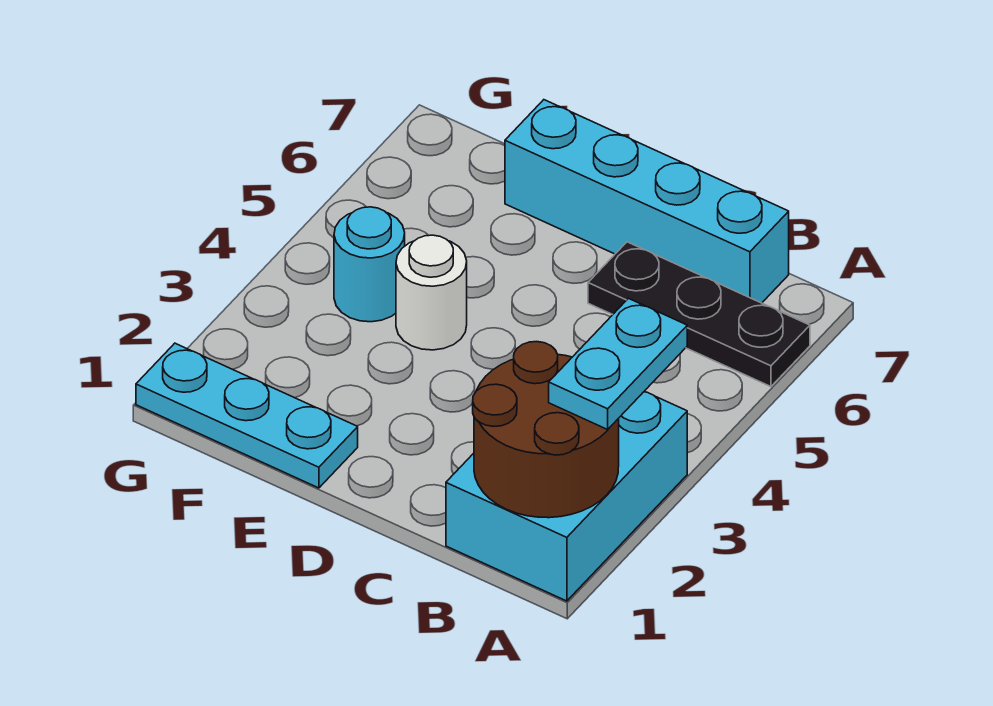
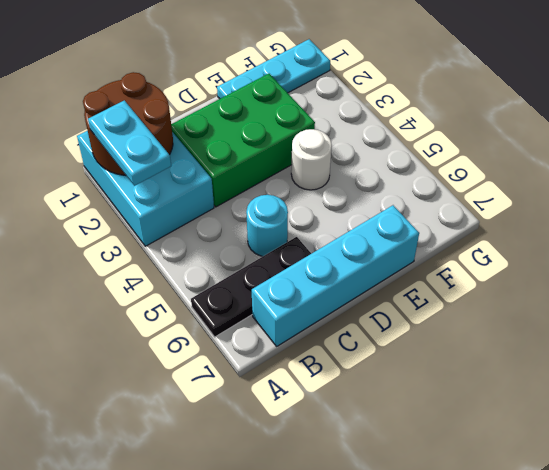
none -> green 2x3 brick [171,74,315,207]
cyan 1x1 round brick [334,207,405,322] -> cyan 1x1 round brick moved to [246,195,288,256]

